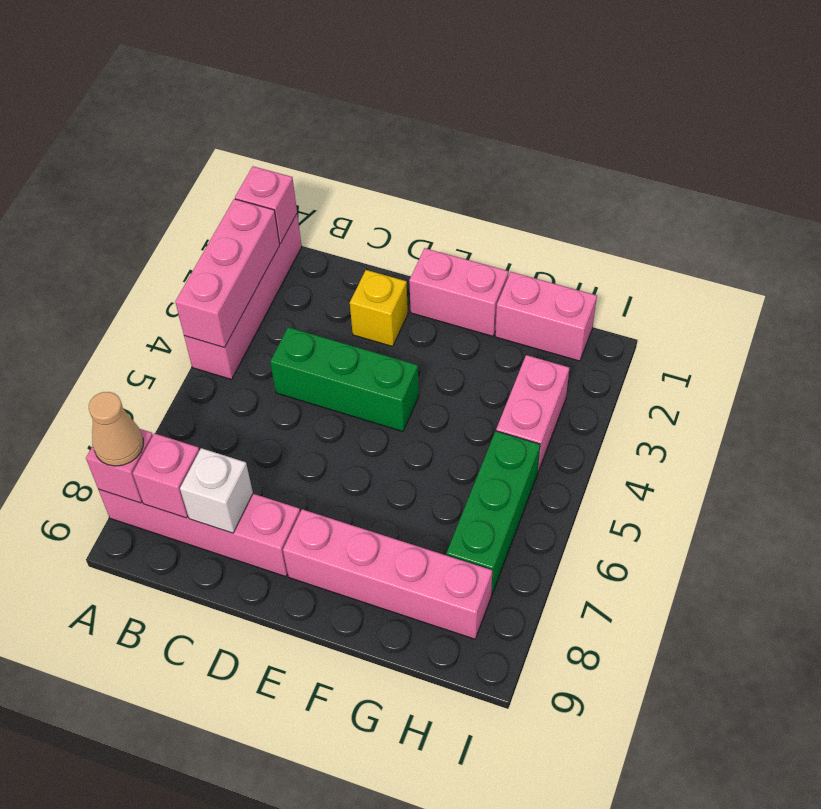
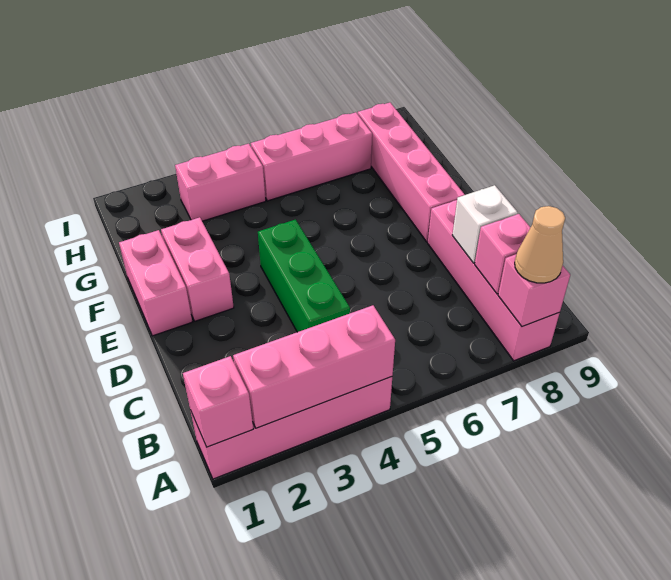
yellow 1x1 brick [350,270,408,346] -> none
pink 1x2 brick [495,272,597,361] -> pink 1x2 brick moved to [161,217,234,321]
green 1x3 brick [446,431,540,595] -> pink 1x3 brick [251,112,372,201]

